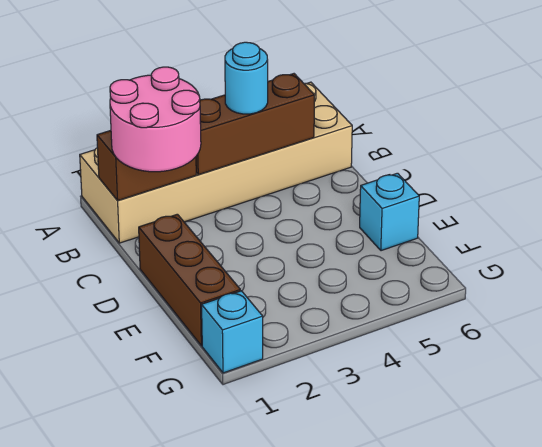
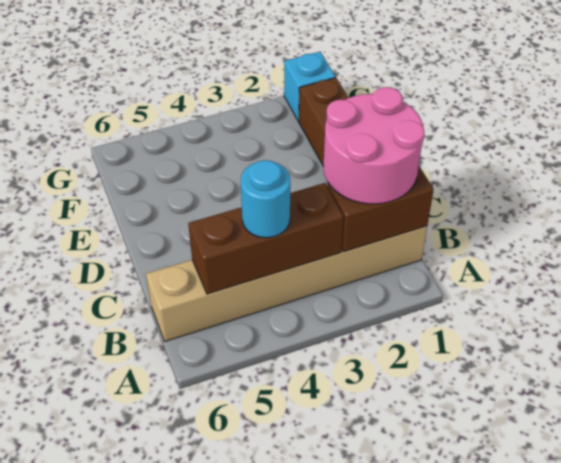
tan 2x6 brick [80,82,352,243] -> tan 1x6 brick [146,226,427,341]
cyan 1x1 brick [360,173,419,251] -> none

